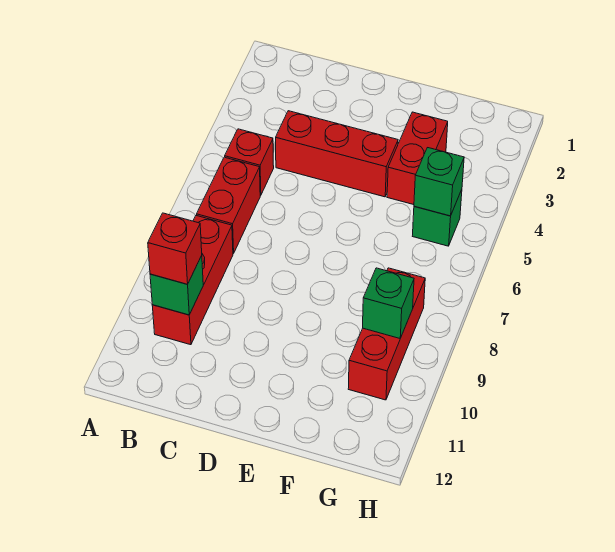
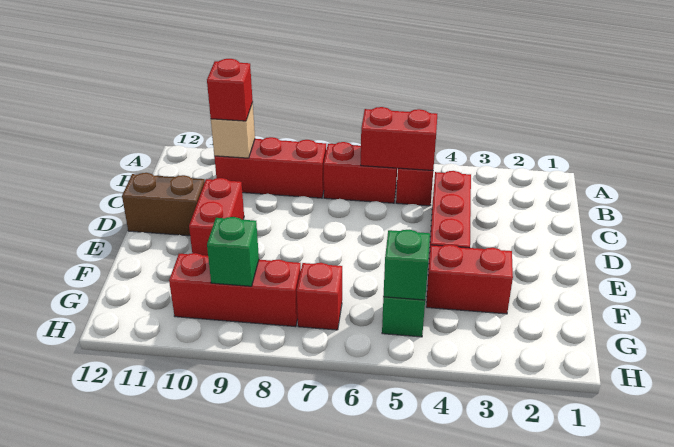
none -> red 1x2 brick [361,107,437,170]
green 1x1 brick [150,255,203,315] -> tan 1x1 brick [211,103,255,158]
none -> red 1x2 brick [189,178,244,256]
none -> brown 1x2 brick [122,173,205,236]
none -> red 1x1 brick [297,263,342,330]

